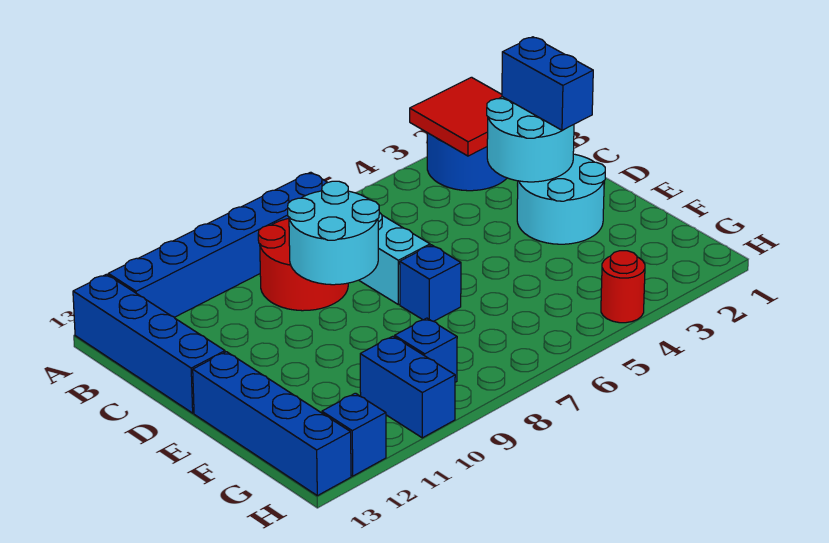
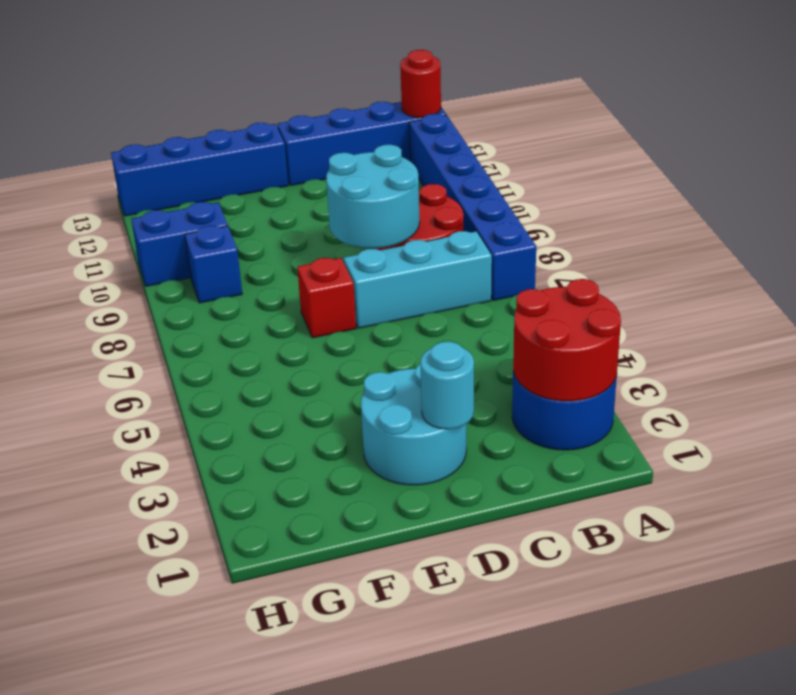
red 2x2 tile [410,77,502,156] -> red 2x2 round brick [513,279,621,401]
cyan 2x2 round brick [487,97,574,182] -> cyan 1x1 round brick [420,342,474,429]
blue 1x2 brick [502,37,593,130] -> none
blue 1x1 brick [400,245,461,321] -> red 1x1 brick [297,258,356,338]
red 1x1 round brick [601,251,645,323] -> red 1x1 round brick moved to [400,50,441,118]
blue 1x1 brick [322,393,386,476] -> none

